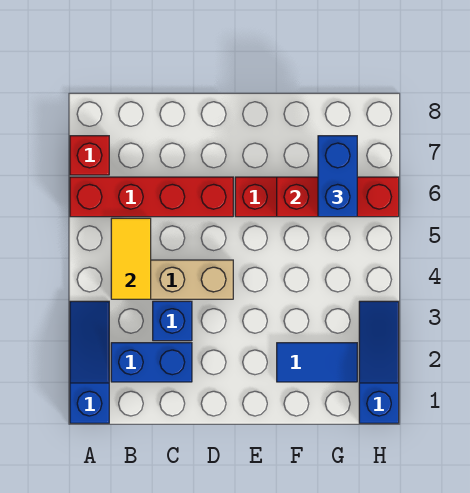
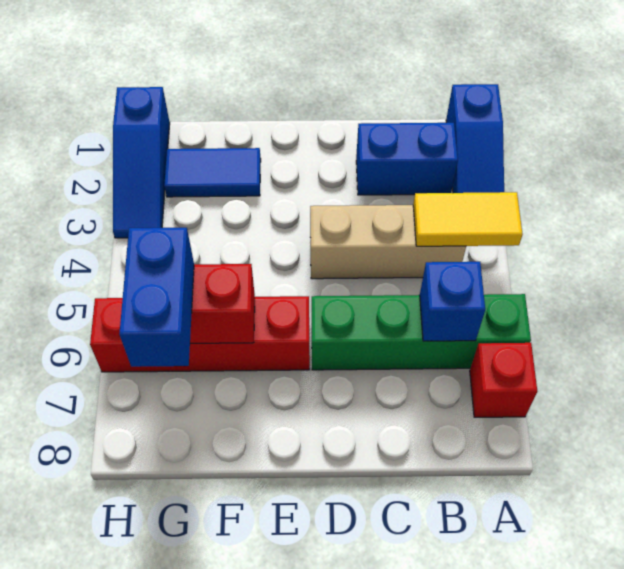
red 1x4 brick [70,177,233,217] -> green 1x4 brick [312,294,531,370]
yellow 1x2 tile [111,218,151,299] -> yellow 1x2 tile turned to [413,192,523,246]
blue 1x1 brick [153,301,192,341] -> blue 1x1 brick moved to [420,262,485,341]

